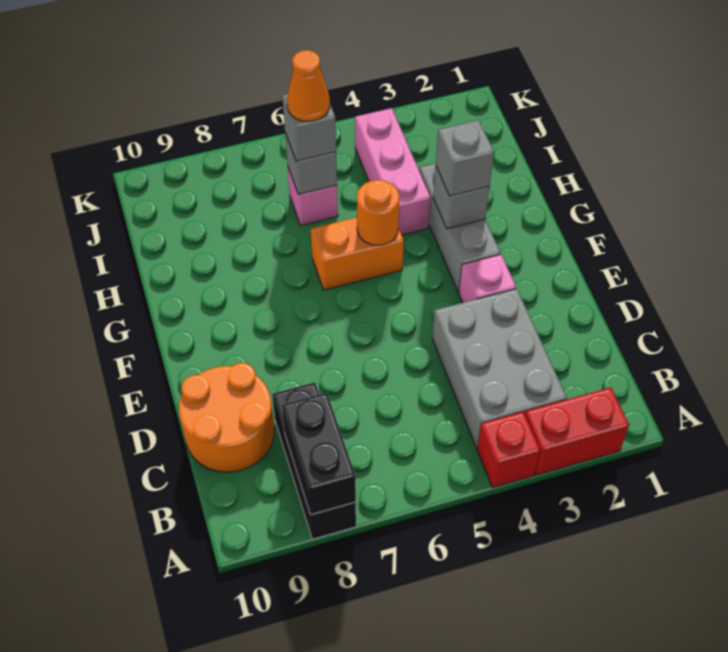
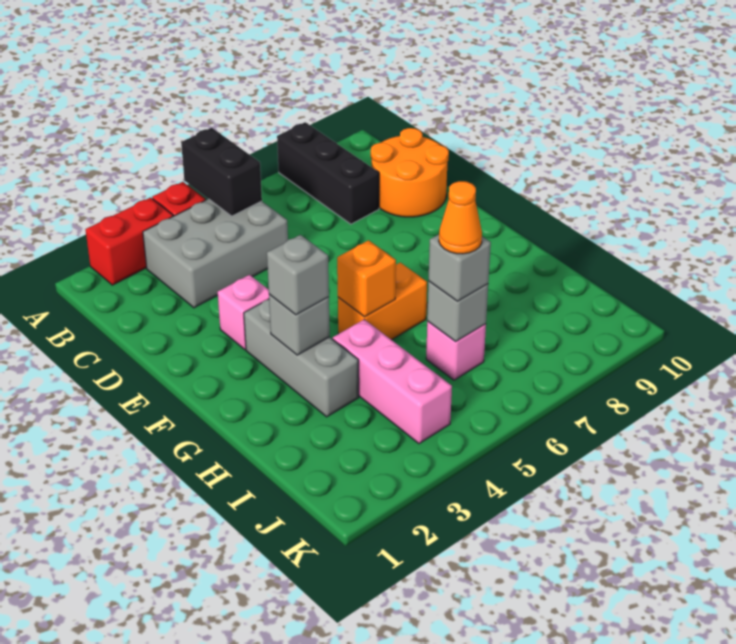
black 1x2 brick [282,393,356,515] -> black 1x2 brick moved to [181,128,262,216]
grey 2x3 brick [432,289,567,448] -> grey 2x3 brick turned to [143,199,288,308]
orange 1x1 round brick [357,180,399,245] -> orange 1x1 brick [337,240,396,317]

